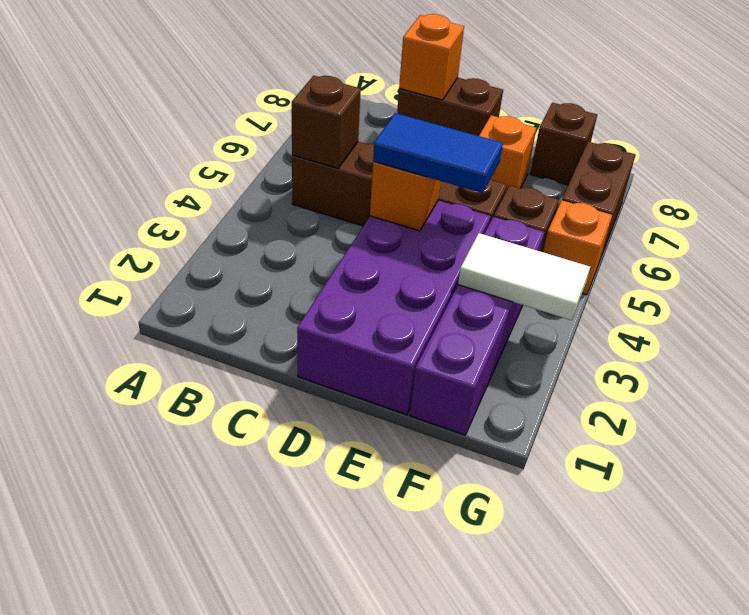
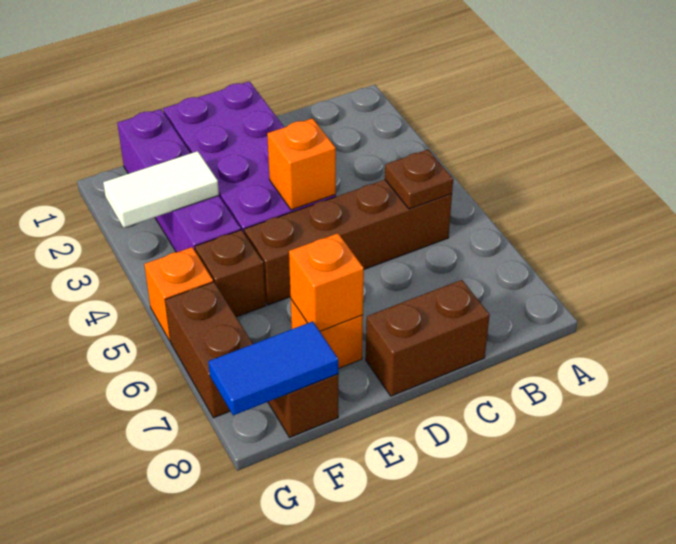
brown 1x1 brick [292,76,361,168] -> brown 1x1 plate [385,150,453,209]
orange 1x1 brick [399,14,464,100] -> orange 1x1 brick moved to [289,233,364,331]
blue 1x2 tile [373,113,503,193] -> blue 1x2 tile moved to [208,321,338,415]

